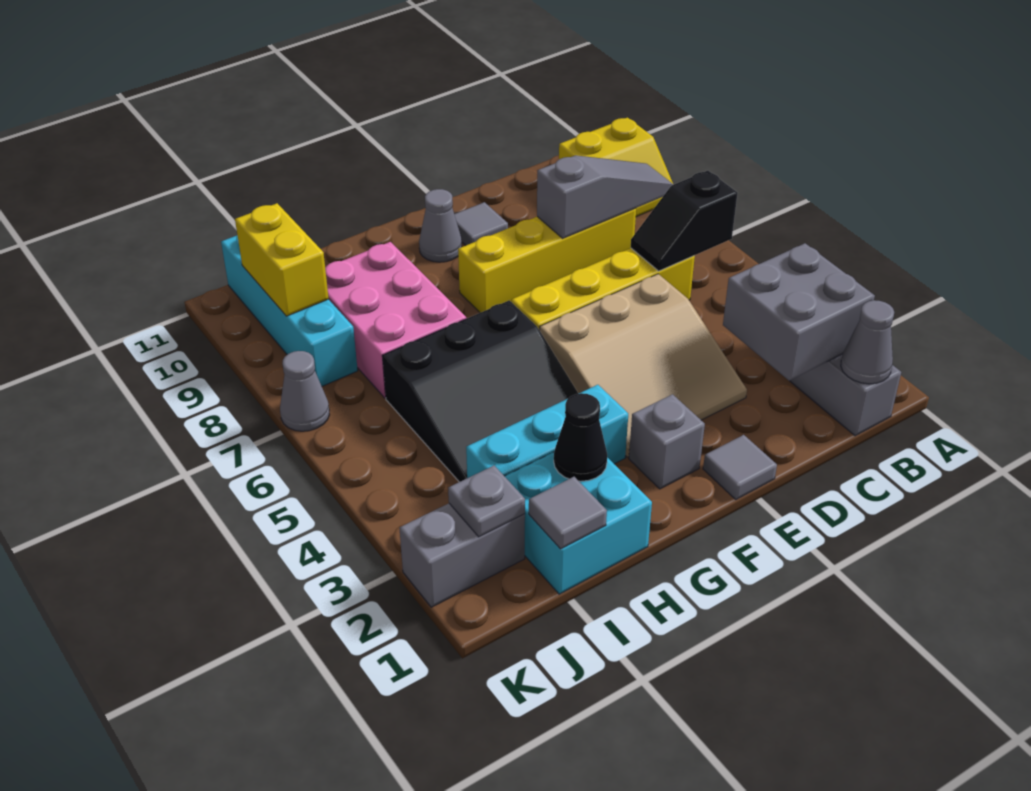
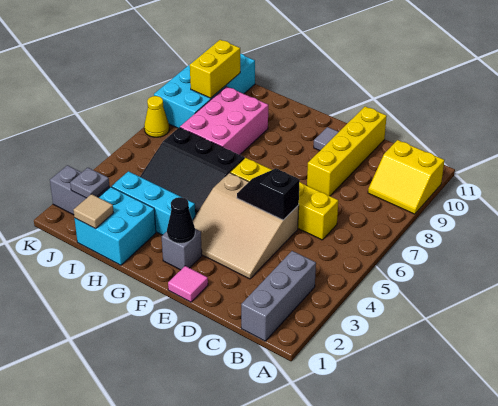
grey 1x1 cone [841,300,894,384] -> none
grey 2x2 brick [723,243,875,381] -> none
black 1x2 slope [631,171,737,271] -> black 1x2 slope moved to [237,169,300,220]
grey 1x3 slope [537,155,673,238] -> none
yellow 1x4 brick [458,208,636,313] -> yellow 1x4 brick turned to [307,107,387,196]
grey 1x1 tile [703,435,777,499] -> pink 1x1 tile [168,266,208,302]
grey 1x1 cone [419,189,462,262] -> none
black 1x1 cone [554,393,607,481] -> black 1x1 cone moved to [167,197,195,243]
grey 1x1 tile [529,477,607,549] -> tan 1x1 tile [73,194,113,229]
cyan 1x4 brick [221,236,358,386] -> cyan 2x4 brick [154,50,255,128]
grey 1x1 cone [280,351,329,431] -> yellow 1x1 cone [144,96,169,137]

